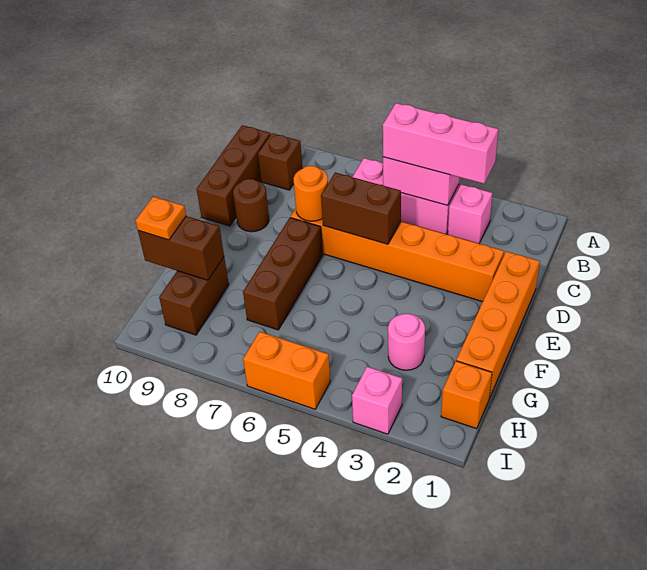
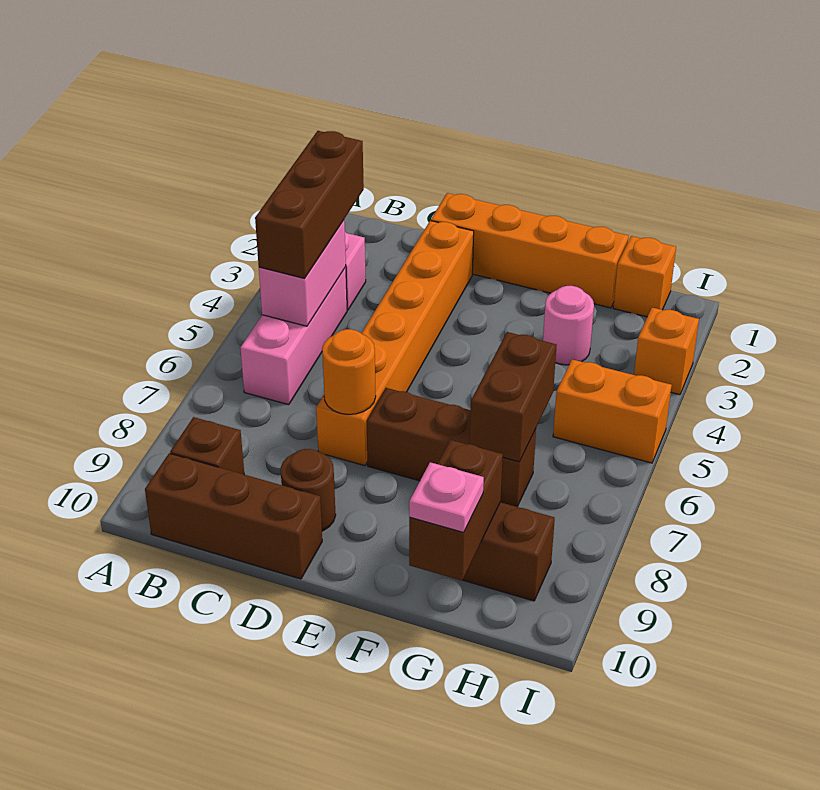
pink 1x3 brick [383,103,498,184] -> brown 1x3 brick [255,131,364,278]
brown 1x2 brick [321,173,401,244] -> brown 1x2 brick moved to [470,332,557,462]
orange 1x1 plate [136,196,186,240] -> pink 1x1 plate [409,462,484,532]
pink 1x1 brick [352,367,402,434] -> orange 1x1 brick [634,308,699,395]
orange 1x2 brick [243,332,330,409] -> orange 1x2 brick turned to [553,359,672,463]

